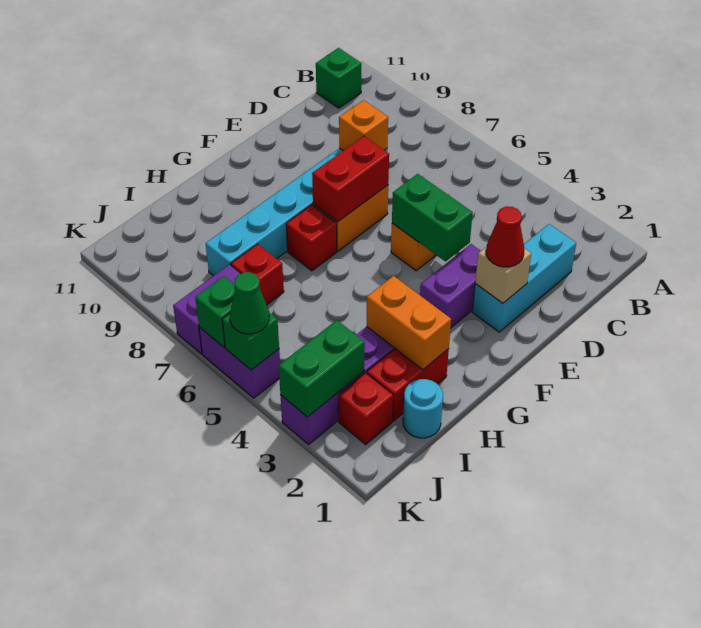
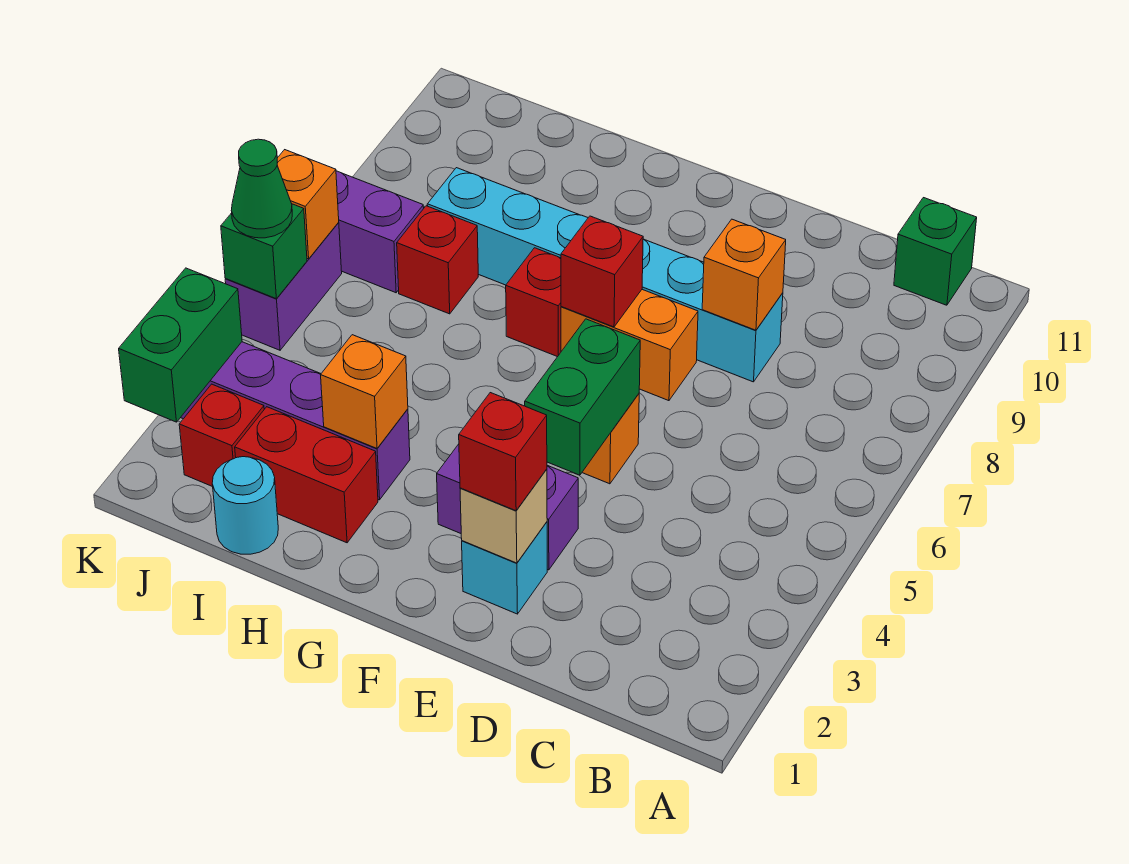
cyan 1x3 brick [472,224,576,332] -> cyan 1x1 brick [462,522,547,614]
red 1x1 cone [486,207,524,267] -> red 1x1 brick [459,393,547,511]
red 1x2 brick [312,136,389,222] -> red 1x1 brick [561,216,643,327]
orange 1x2 brick [367,276,451,370] -> orange 1x1 brick [321,335,408,448]
green 1x2 brick [279,320,365,417] -> green 1x2 brick turned to [119,268,242,422]
green 1x1 brick [195,276,235,347] -> orange 1x1 brick [277,150,339,259]

